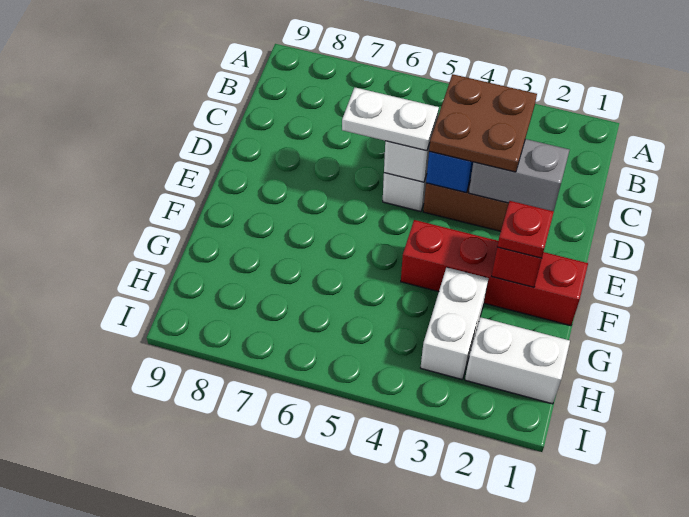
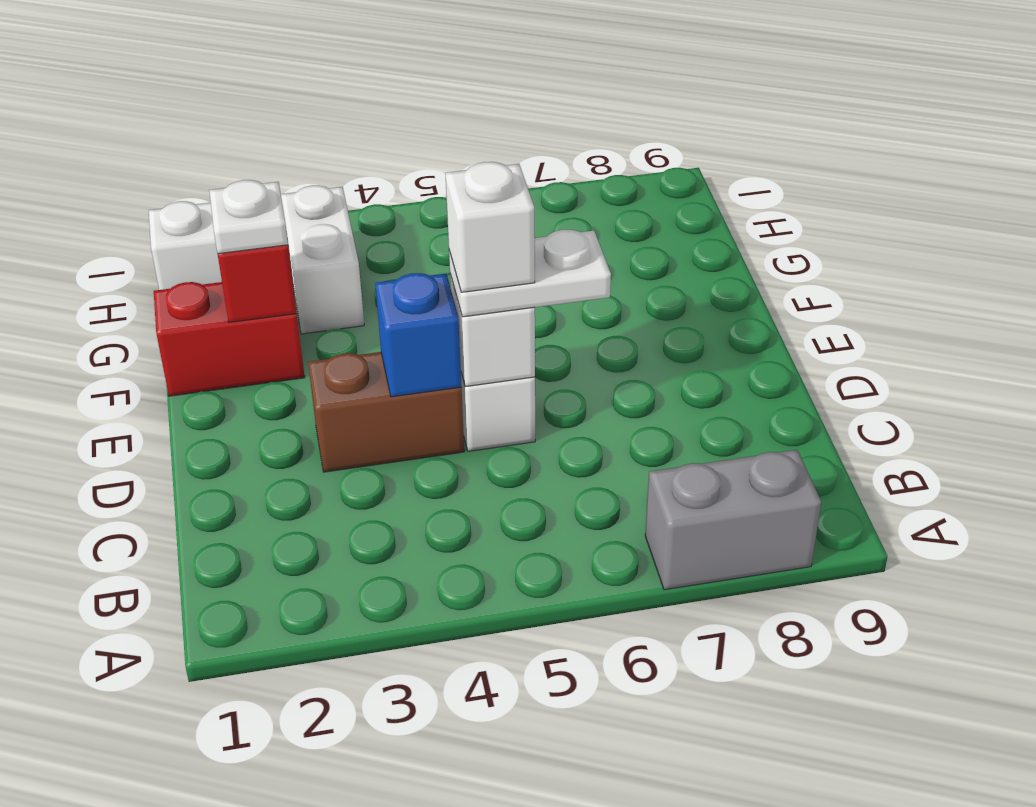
brown 2x2 plate [429,74,537,172] -> none
grey 1x2 brick [469,139,570,211] -> grey 1x2 brick moved to [645,450,821,590]
none -> white 1x1 brick [445,162,535,292]
red 1x4 brick [401,220,588,326] -> red 1x2 brick [154,282,305,396]
red 1x1 plate [497,201,554,258] -> white 1x1 plate [209,180,288,254]

